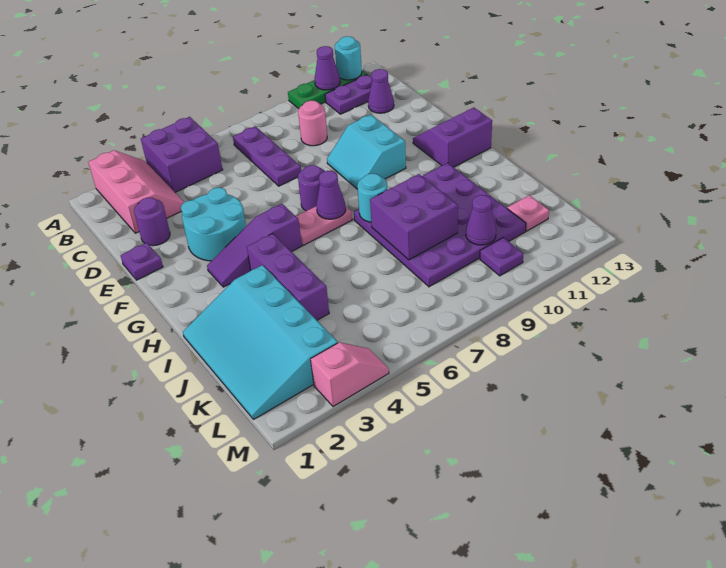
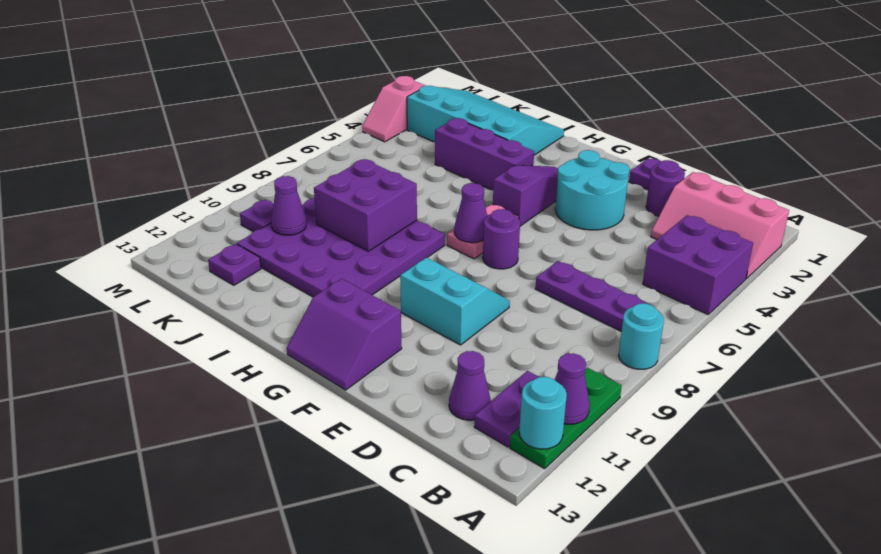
pink 1x1 round brick [298,101,327,146] -> none
purple 2x2 slope [413,108,492,167] -> purple 2x2 slope turned to [287,279,402,390]
cyan 1x1 round brick [357,173,388,222] -> cyan 1x1 round brick moved to [618,303,664,369]
pink 1x1 plate [507,195,549,231] -> purple 1x1 plate [208,244,261,285]

